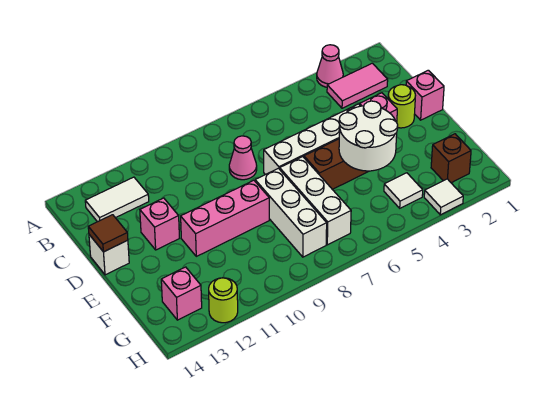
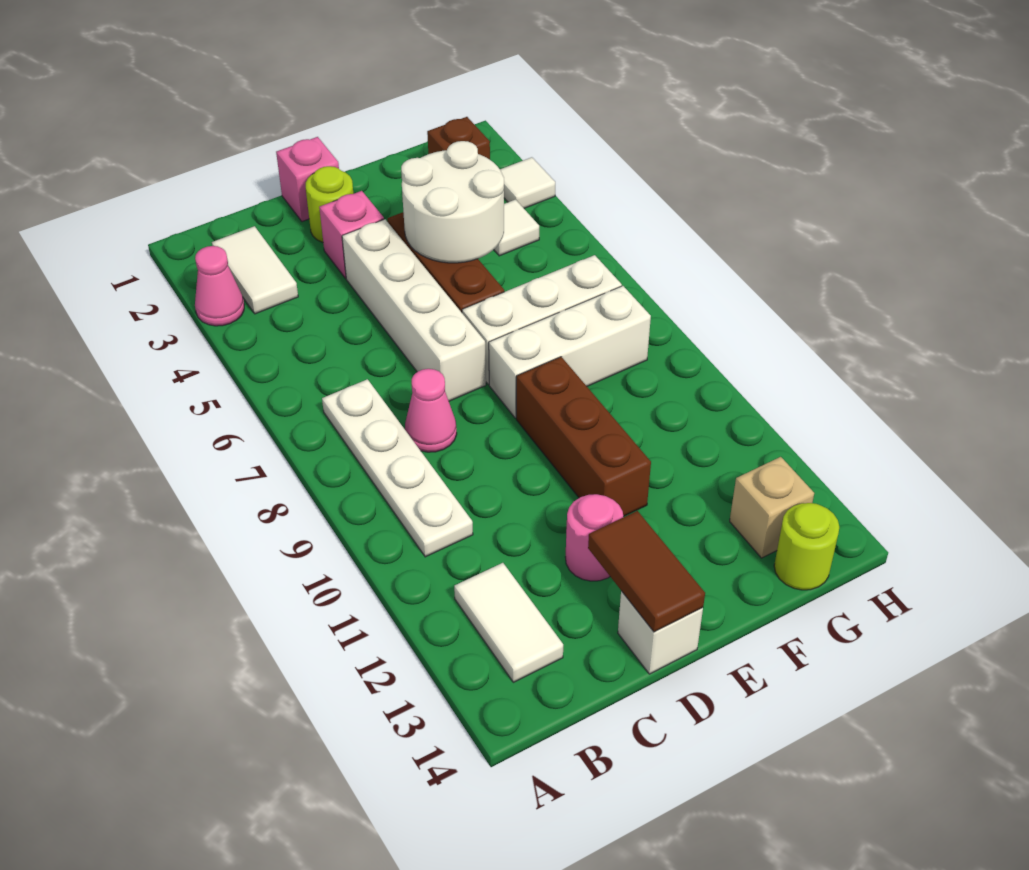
pink 1x2 tile [327,63,388,108] -> white 1x2 tile [212,226,298,314]
none -> white 1x4 plate [322,379,473,557]
pink 1x1 brick [140,198,179,250] -> pink 1x1 round brick [566,494,623,581]
brown 1x1 tile [88,215,128,252] -> brown 1x2 tile [588,511,705,632]
pink 1x3 brick [181,180,269,256] -> brown 1x3 brick [516,357,651,517]
pink 1x1 brick [161,267,202,320] -> tan 1x1 brick [730,457,814,558]
lime 1x1 round brick [209,278,238,323] -> lime 1x1 round brick moved to [774,503,839,590]

